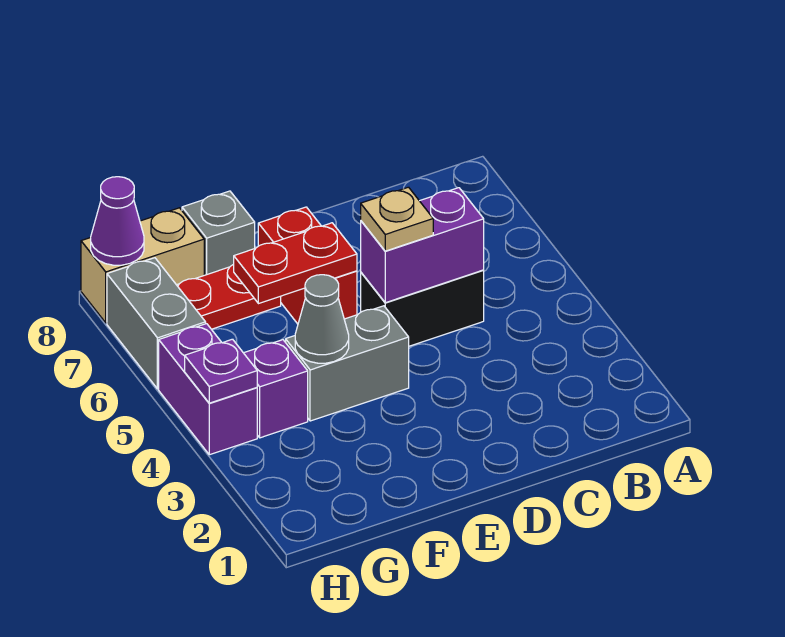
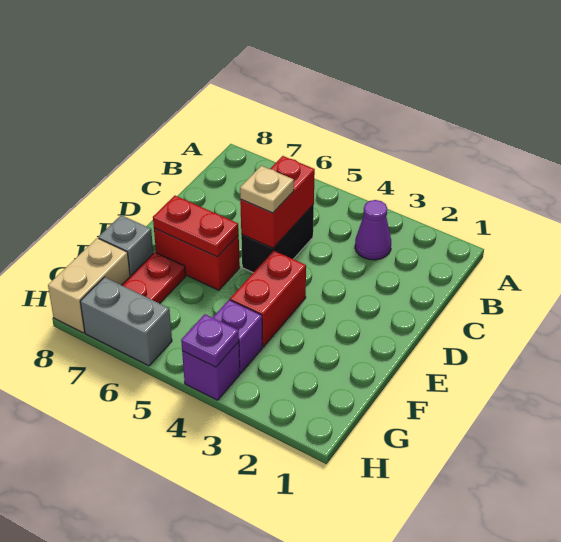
purple 1x2 brick [361,188,484,303] -> red 1x2 brick [240,156,315,248]
grey 1x2 brick [286,306,409,421] -> red 1x2 brick [230,251,306,347]
red 1x2 plate [234,223,357,304] -> red 1x2 plate turned to [153,196,239,257]
grey 1x1 cone [295,275,349,363] -> none
purple 1x2 brick [159,324,257,455] -> purple 1x1 brick [182,342,240,400]
purple 1x1 cone [91,177,144,265] -> purple 1x1 cone moved to [355,200,391,260]

